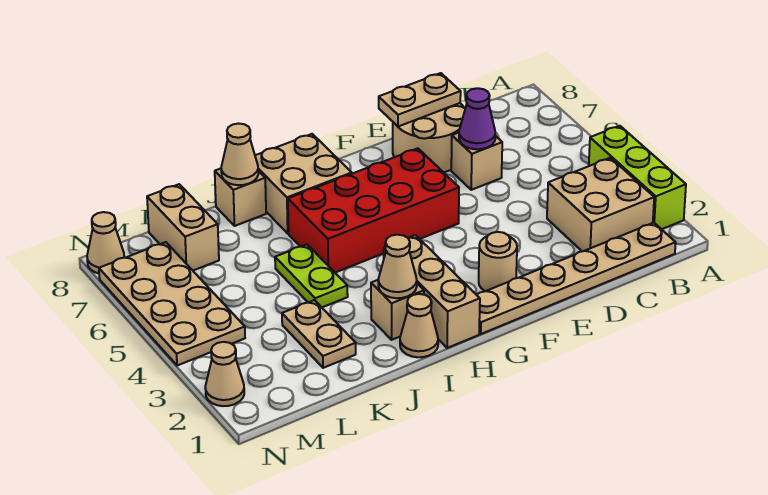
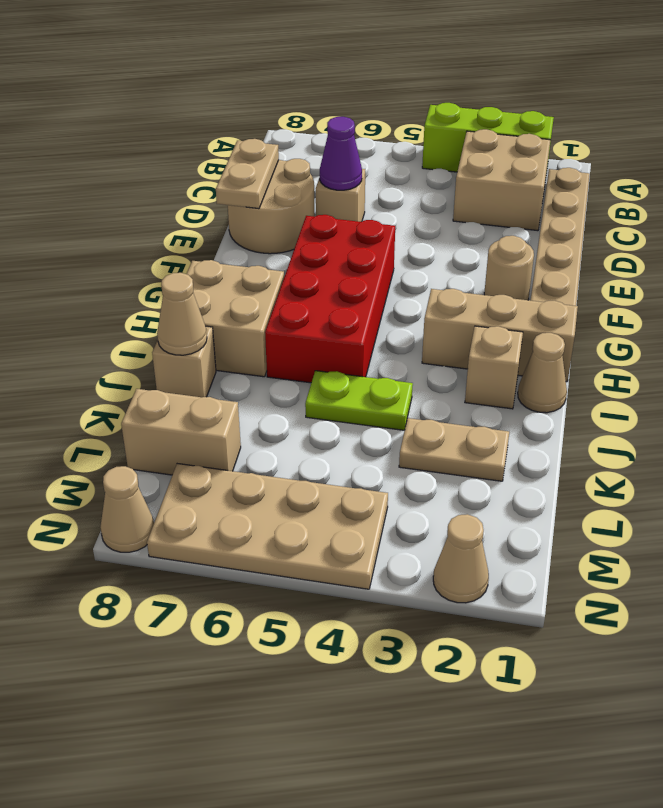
tan 1x1 cone [378,235,417,298] -> none

